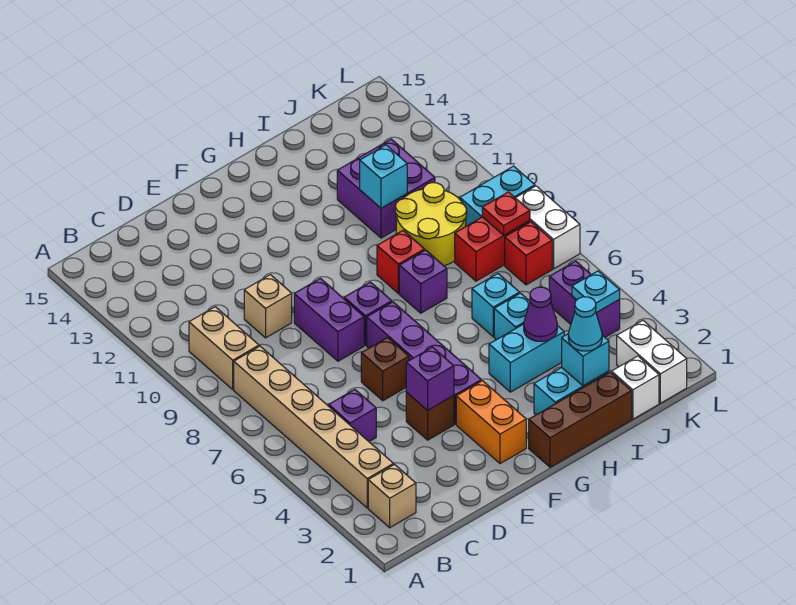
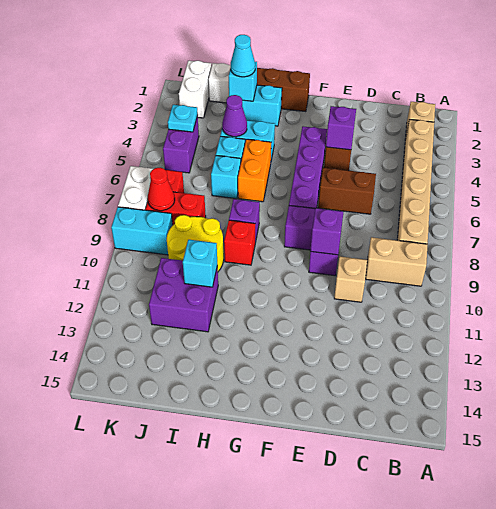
tan 1x2 brick [189,307,259,389] -> tan 1x2 brick turned to [366,237,428,286]
purple 1x1 brick [329,389,376,441] -> purple 1x1 brick moved to [310,208,343,255]
brown 1x1 brick [361,338,409,401] -> brown 1x2 brick [318,168,376,214]
orange 1x2 brick [456,381,526,464] -> orange 1x2 brick moved to [238,139,271,202]
red 1x1 plate [482,192,530,235] -> red 1x1 cone [148,168,175,211]

